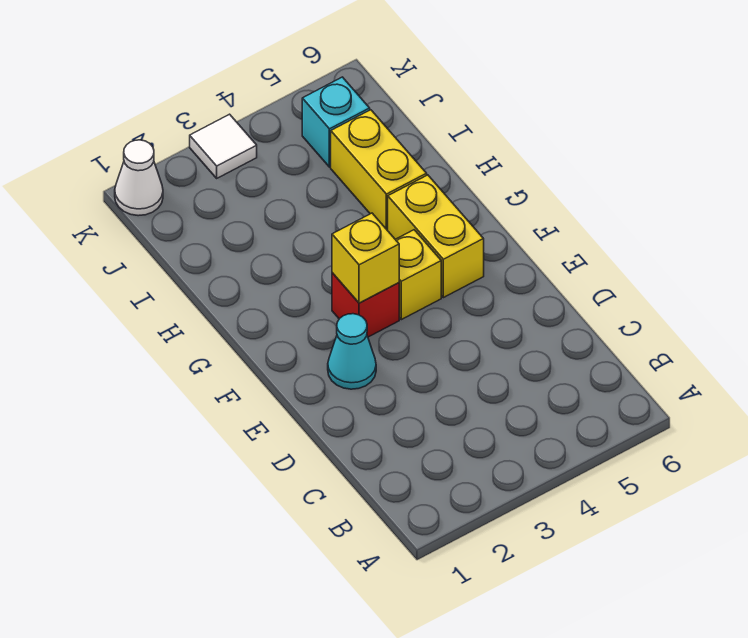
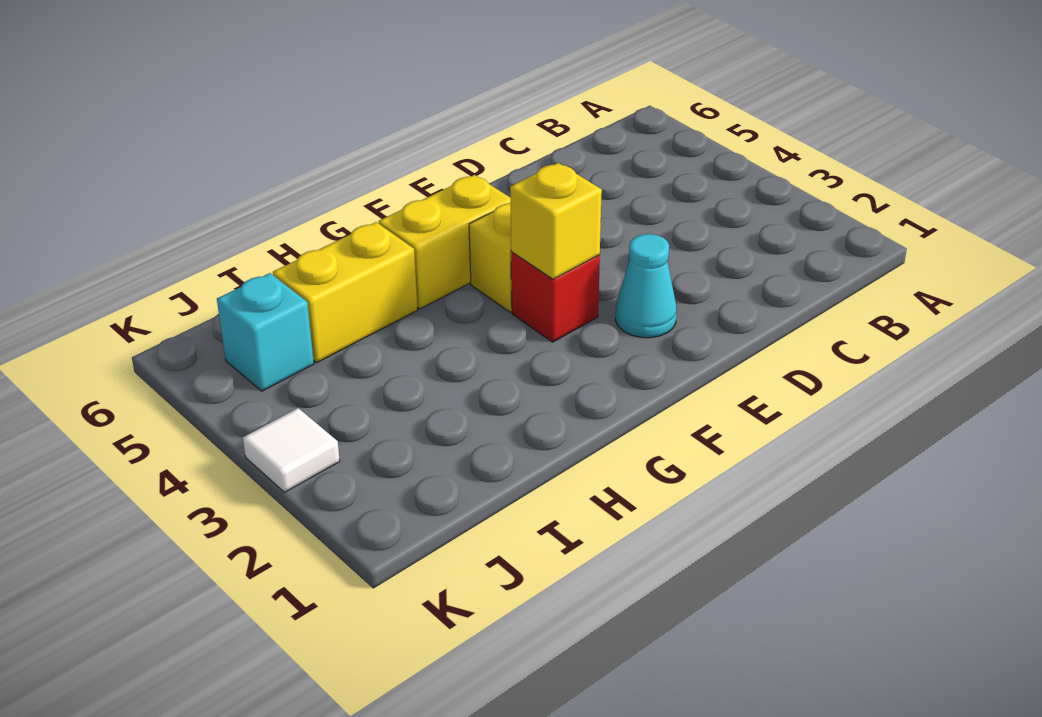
white 1x1 cone [115,140,163,216] -> none

